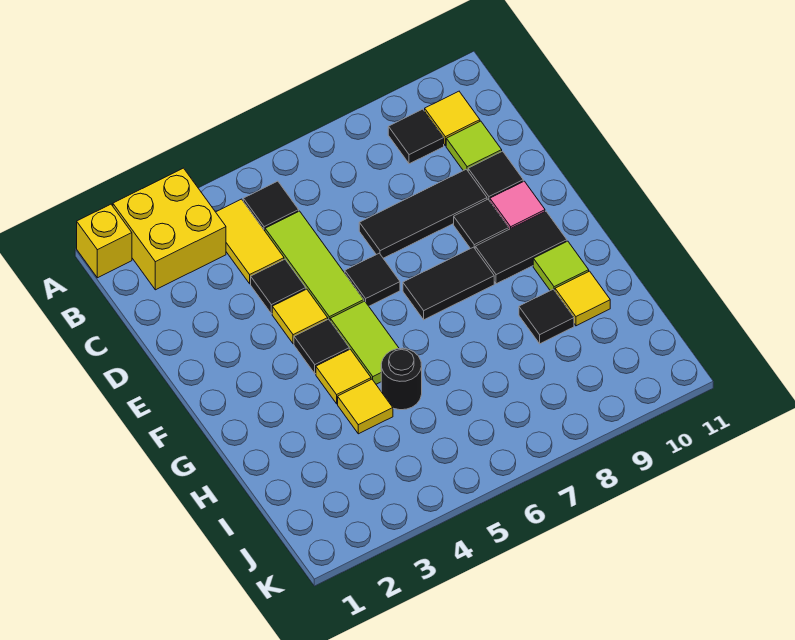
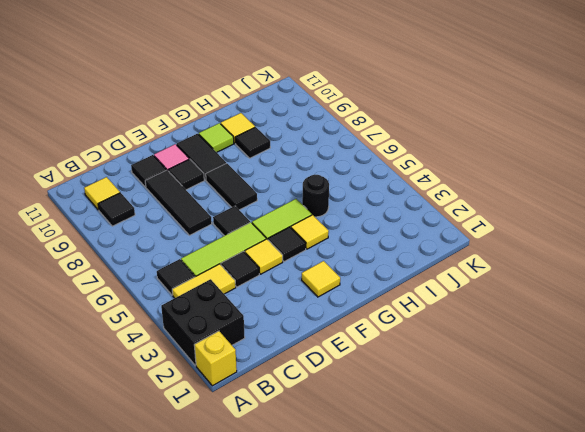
yellow 2x2 brick [113,168,226,290] -> black 2x2 brick [161,279,245,366]
lime 1x1 tile [446,121,502,171] -> none
yellow 1x1 tile [338,379,393,434] -> yellow 1x1 tile moved to [302,261,340,297]

